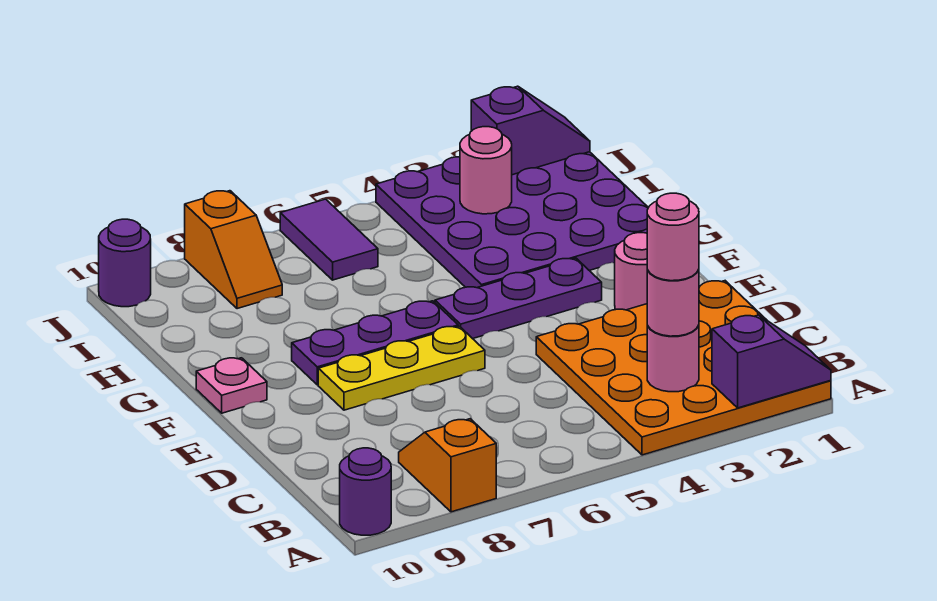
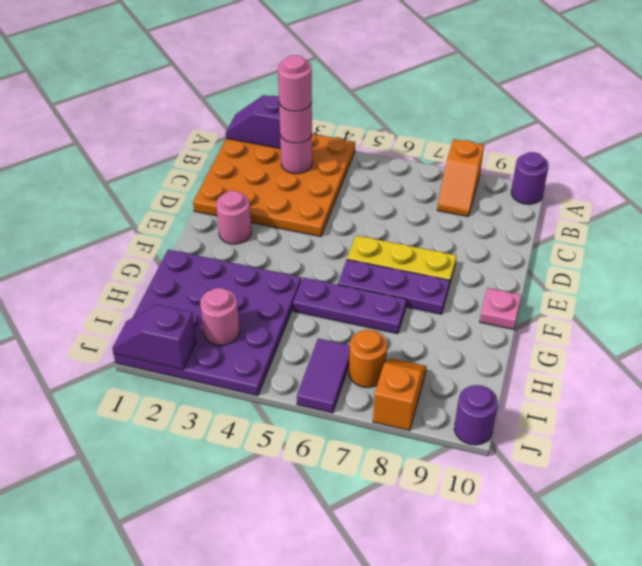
purple 1x3 plate [435,258,602,339] -> purple 1x3 plate moved to [293,278,406,334]
none -> orange 1x1 round brick [349,330,387,388]

